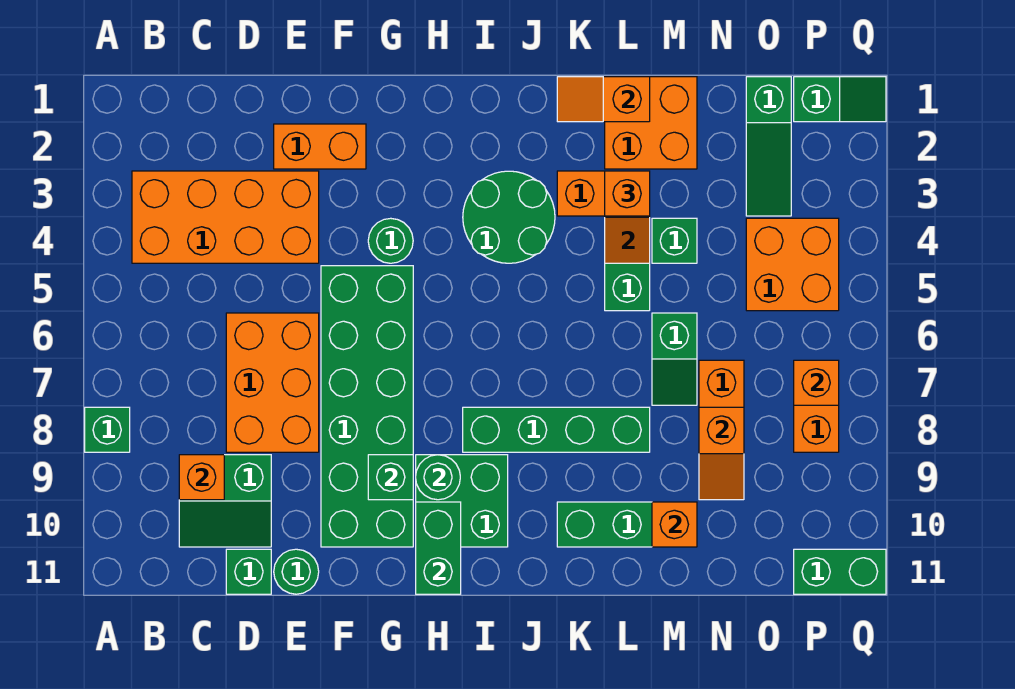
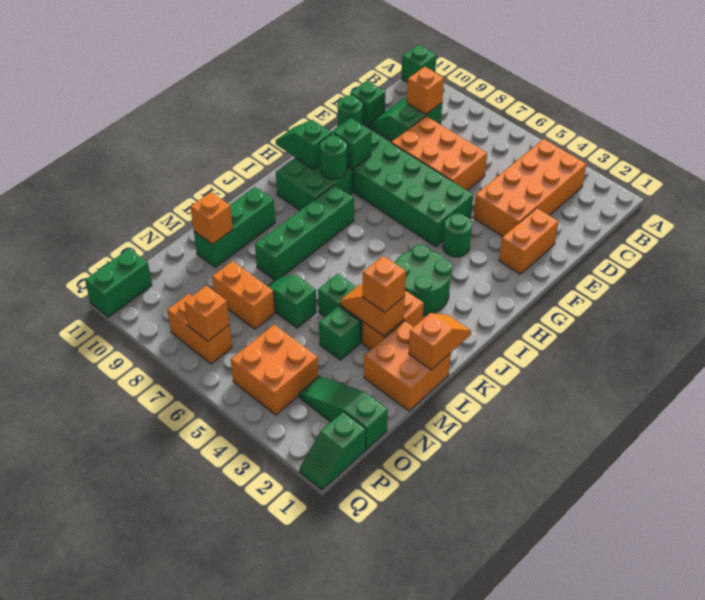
green 1x1 brick [85,407,130,452] -> green 1x1 brick moved to [401,44,436,83]
green 1x2 brick [416,502,461,594] -> green 1x2 slope [276,120,332,170]
orange 1x2 slope [699,407,744,500] -> none

